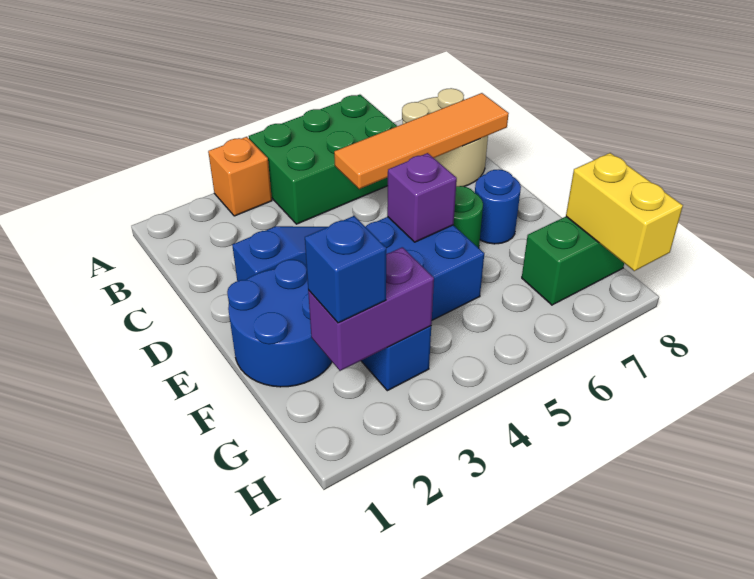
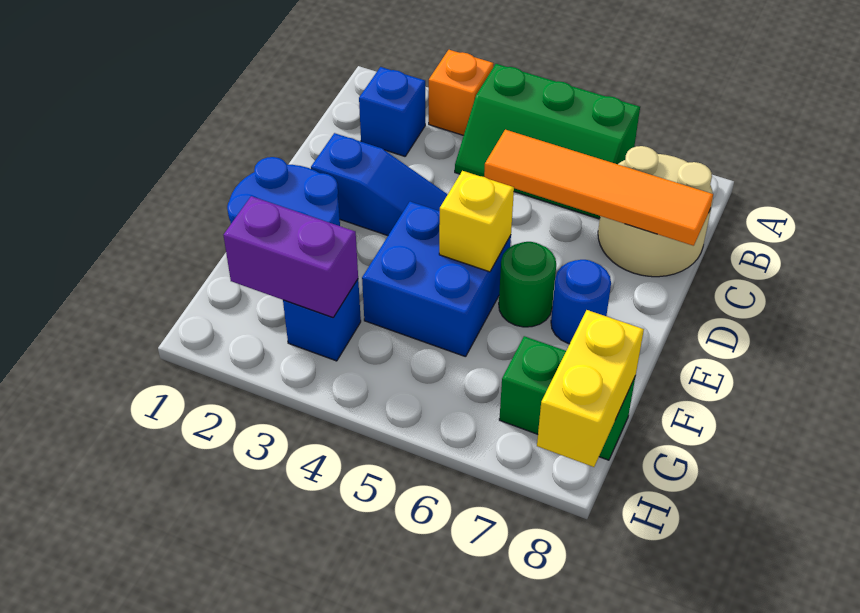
green 2x3 brick [249,95,397,224] -> green 2x3 slope [455,64,640,219]
purple 1x1 brick [387,153,457,242] -> yellow 1x1 brick [439,171,514,272]
blue 1x1 brick [305,216,386,323] -> blue 1x1 brick moved to [359,67,425,156]

